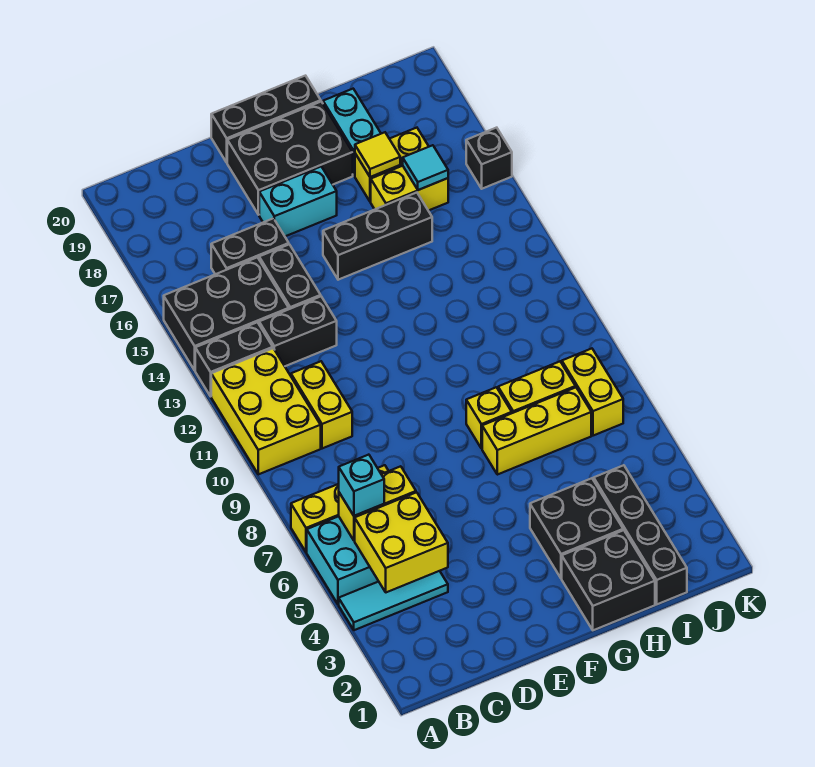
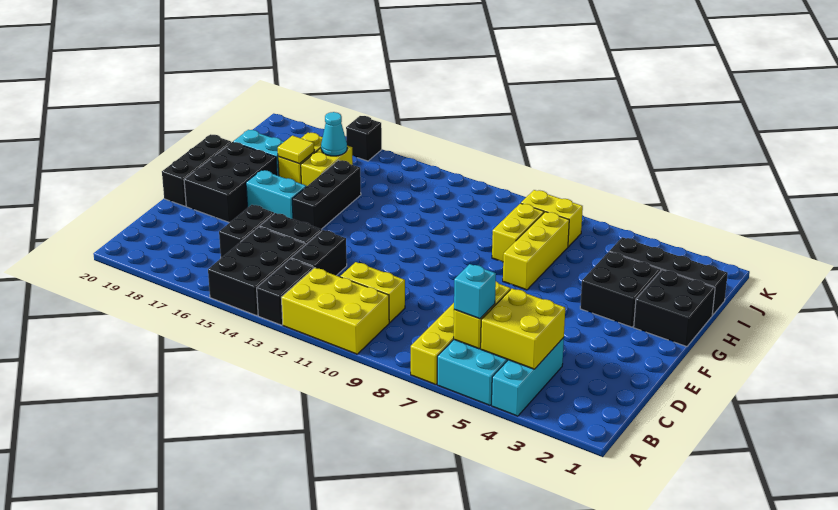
cyan 1x3 tile [339,571,448,630] -> cyan 1x3 brick [492,338,564,416]
cyan 1x2 brick [259,167,337,236] -> cyan 1x2 brick turned to [246,170,306,219]
yellow 1x1 brick [466,387,512,449] -> none
cyan 1x1 tile [403,145,448,190] -> cyan 1x1 cone [321,112,347,156]

